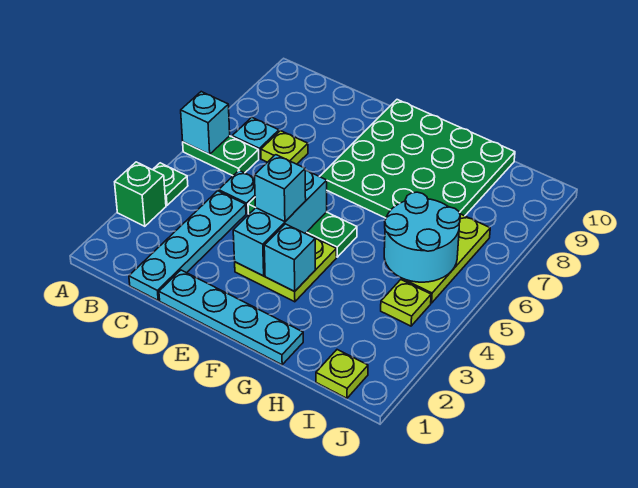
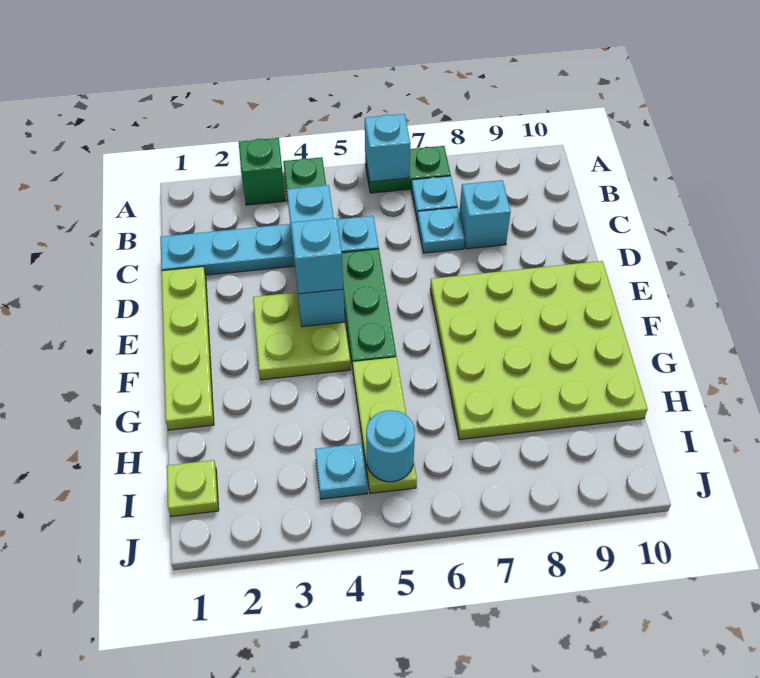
green 1x2 plate [183,136,259,176] -> green 1x2 plate turned to [365,146,451,193]
lime 1x1 plate [261,131,308,164] -> cyan 1x1 plate [417,207,465,253]
cyan 1x4 plate [159,270,303,365] -> lime 1x4 plate [161,267,214,430]
cyan 1x3 brick [233,170,327,276] -> cyan 1x3 brick turned to [287,185,345,327]
green 4x4 plate [320,100,515,218] -> lime 4x4 plate [430,261,648,440]
cyan 1x1 brick [264,224,315,291] -> cyan 1x1 brick moved to [459,180,511,249]
cyan 2x2 round brick [384,192,460,282] -> cyan 1x1 round brick [366,410,415,482]
lime 1x1 plate [381,280,431,326] -> cyan 1x1 plate [315,444,367,499]
lime 1x3 plate [402,214,490,303] -> lime 1x3 plate turned to [353,357,417,493]

